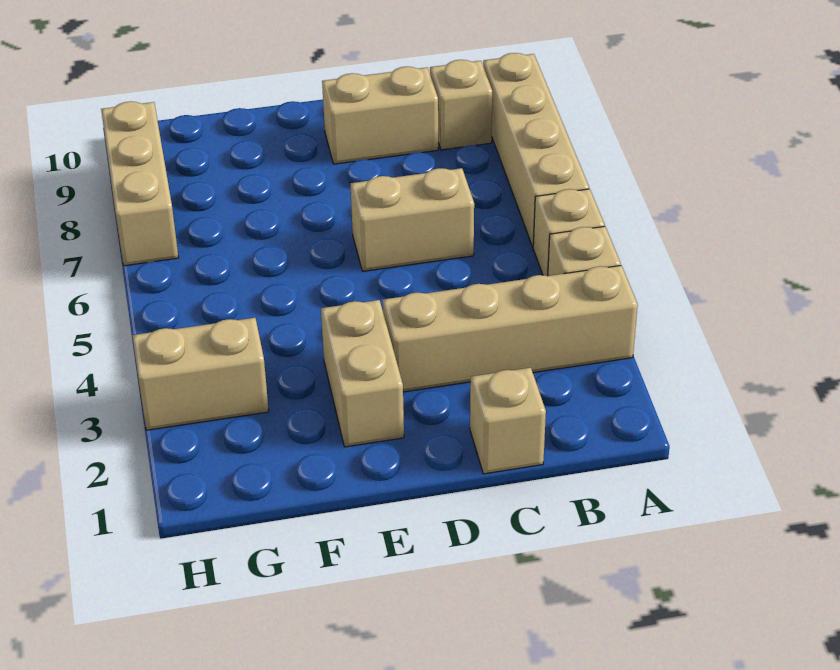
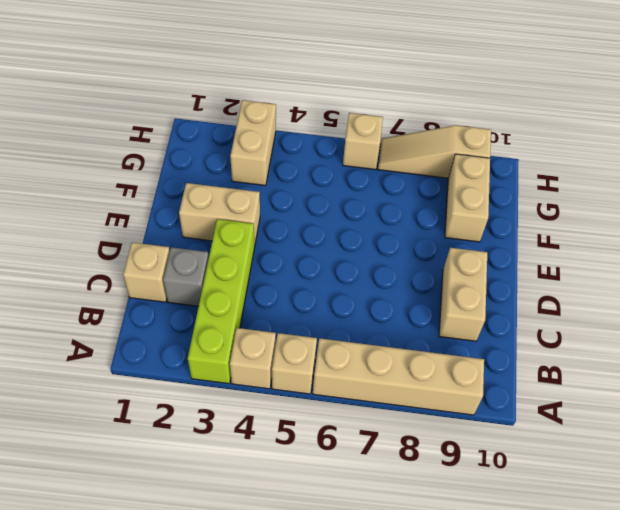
tan 1x4 brick [383,266,638,392] -> lime 1x4 brick [188,219,255,384]
tan 1x1 brick [430,60,492,150] -> tan 1x1 brick moved to [343,113,383,170]
none -> grey 1x1 brick [163,247,209,306]
tan 1x2 brick [351,168,474,271] -> tan 1x2 brick moved to [445,154,490,242]
tan 1x3 brick [101,101,179,266] -> tan 1x3 slope [378,125,491,178]

